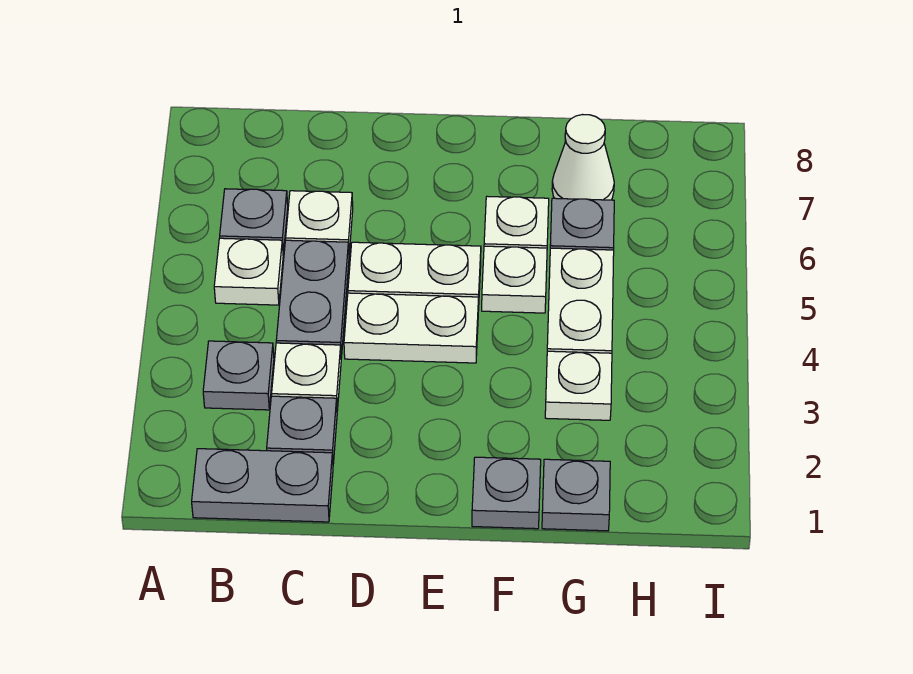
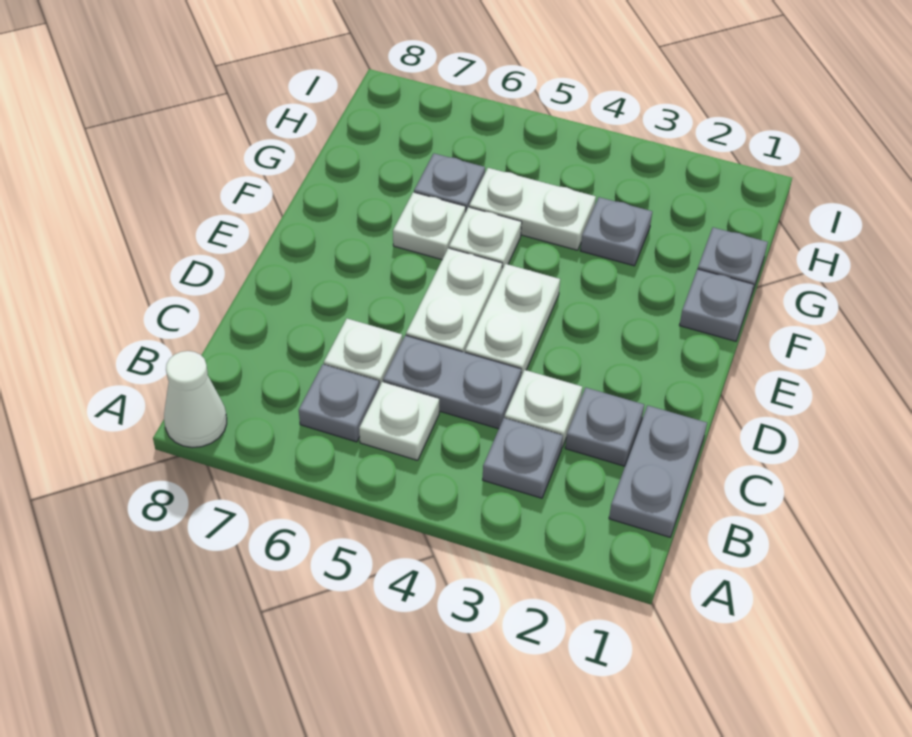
white 1x1 plate [545,351,612,420] -> grey 1x1 plate [580,197,652,266]
white 1x1 cone [552,115,614,200] -> white 1x1 cone moved to [164,351,227,448]

